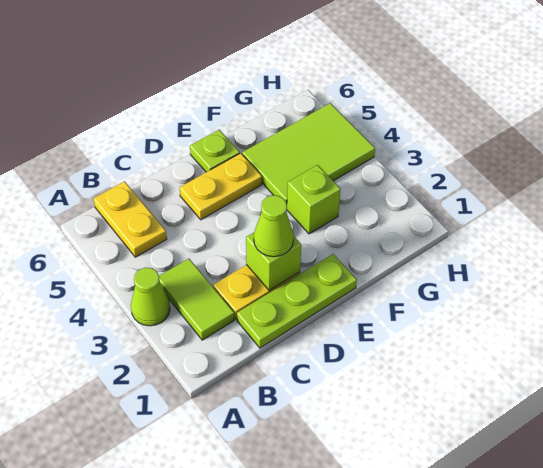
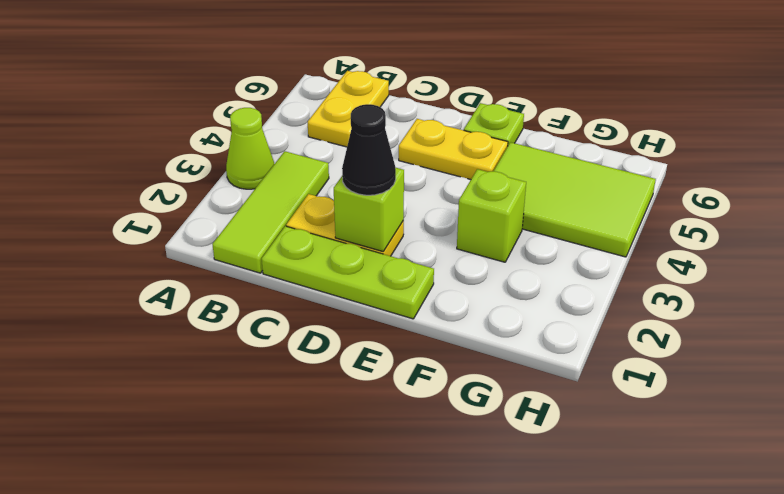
lime 1x2 tile [159,259,234,340] -> lime 1x3 tile [212,151,329,273]
lime 1x1 cone [254,195,294,257] -> black 1x1 cone [342,104,396,195]

